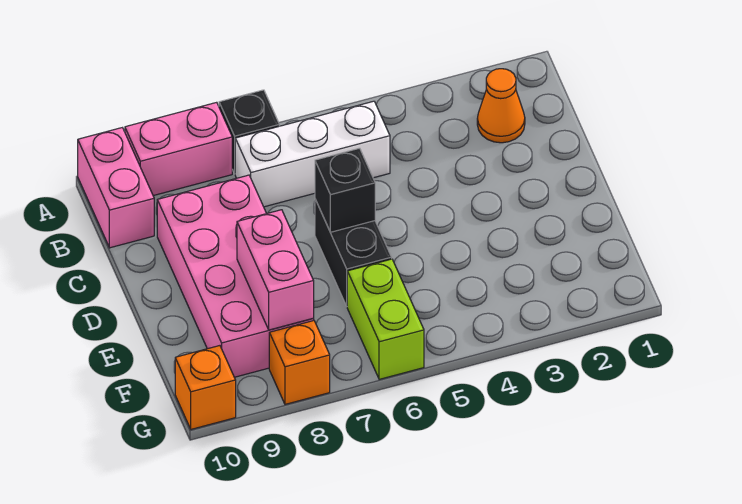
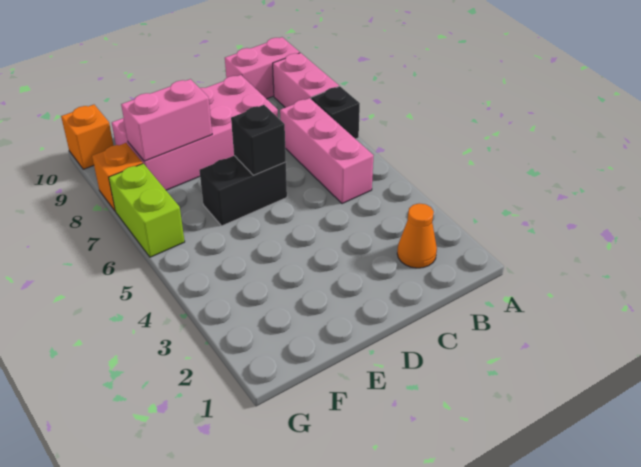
white 1x3 brick [235,101,390,207] -> pink 1x3 brick [280,98,374,204]
lime 1x2 brick [347,259,424,379] -> lime 1x2 brick turned to [109,163,185,257]

